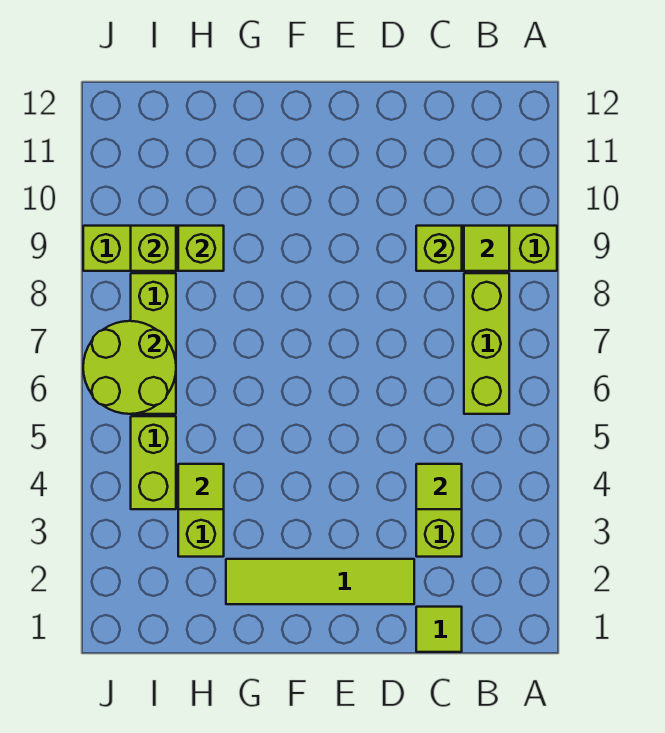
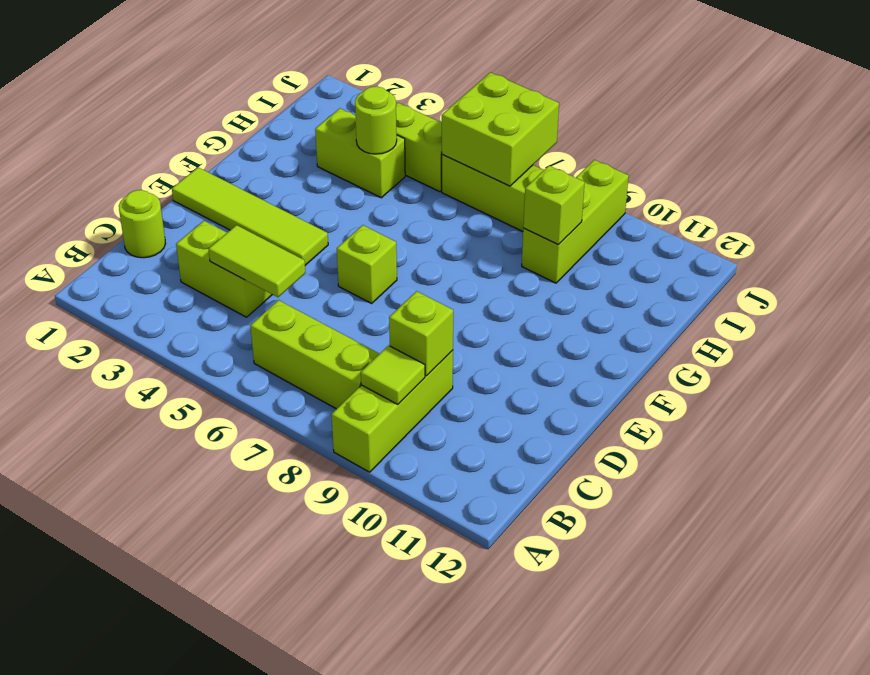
lime 1x1 tile [416,607,462,652] -> lime 1x1 round brick [119,190,166,258]
lime 1x1 tile [416,464,462,509] -> lime 1x2 tile [209,225,306,297]
lime 1x4 tile [226,559,414,604] -> lime 1x4 tile turned to [172,167,328,265]
lime 1x1 tile [178,464,224,509] -> lime 1x1 round brick [355,86,397,154]
lime 2x2 round brick [83,321,176,414] -> lime 2x2 brick [442,72,559,186]
lime 1x1 brick [131,226,176,271] -> lime 1x1 brick moved to [337,225,397,303]

